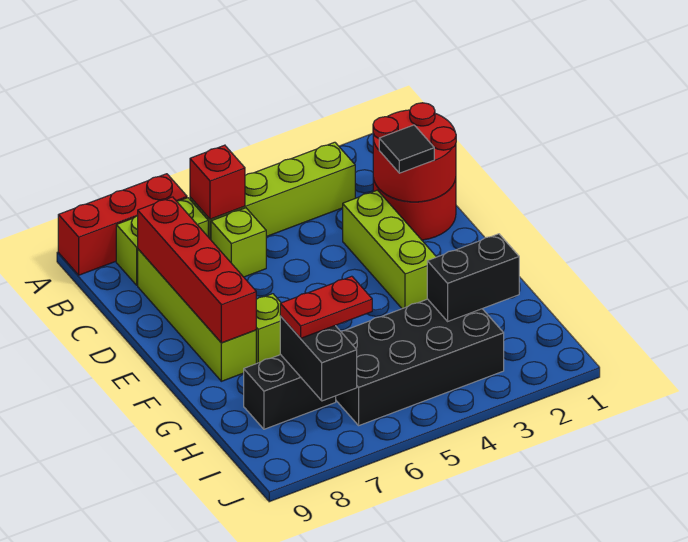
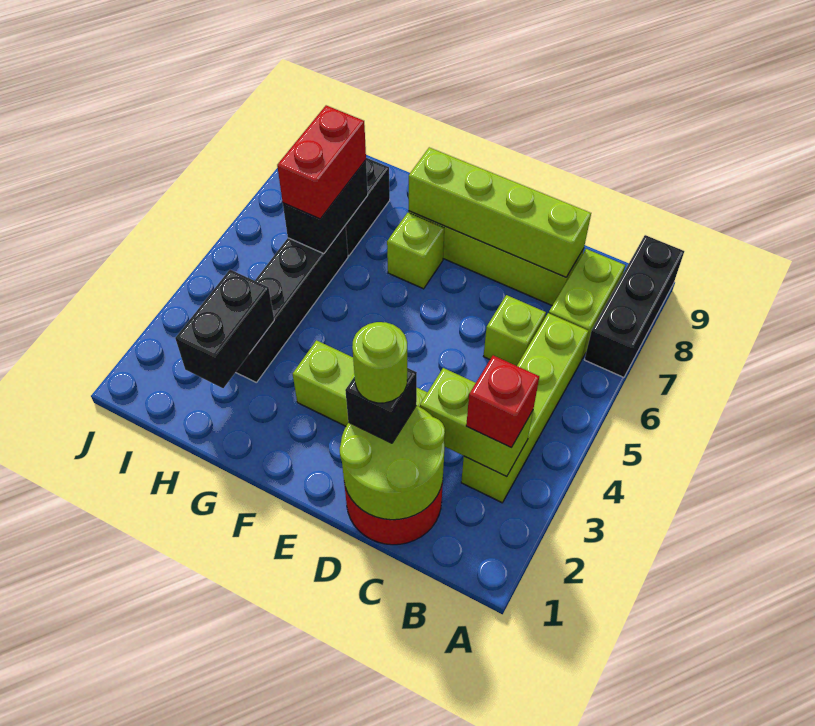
red 1x3 brick [58,174,187,275] -> black 1x3 brick [584,235,684,377]
none -> lime 1x2 brick [420,368,533,477]
red 1x1 brick [190,145,245,219] -> red 1x1 brick moved to [466,355,539,448]
red 2x2 round brick [373,103,456,202] -> lime 2x2 round brick [340,405,445,520]
red 1x4 brick [138,197,256,343] -> lime 1x4 brick [409,147,591,277]
black 1x1 tile [379,125,434,173] -> black 1x1 brick [345,368,417,443]
none -> lime 1x1 round brick [352,322,407,403]
black 2x4 brick [336,299,504,425] -> black 1x4 brick [236,225,348,382]
red 1x2 plate [280,276,372,338] -> red 1x2 brick [277,105,366,219]
black 1x2 brick [280,316,357,401] -> black 1x2 brick turned to [283,160,368,254]

